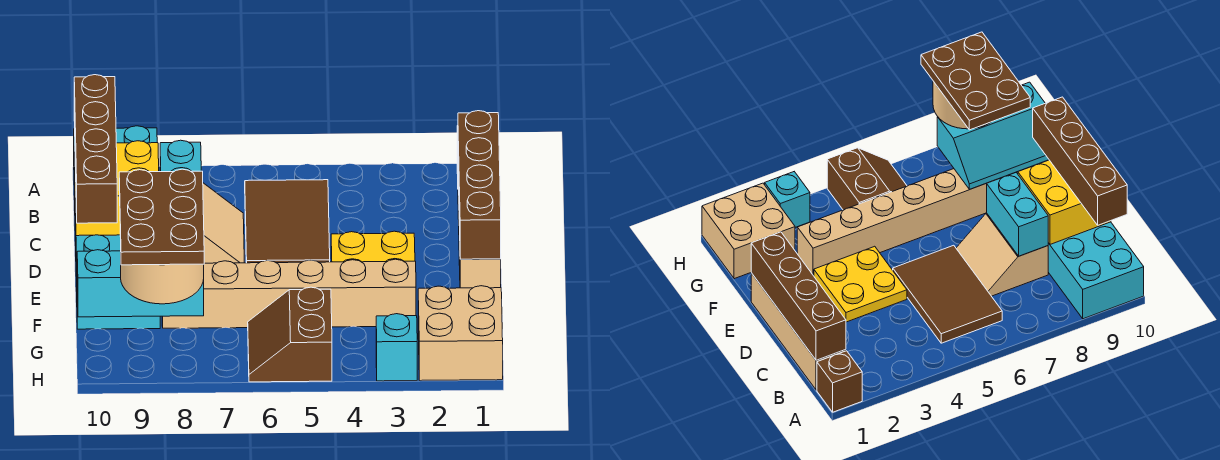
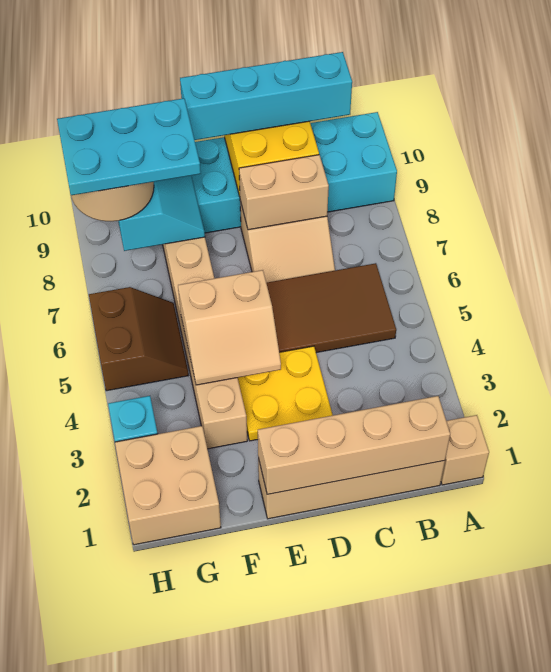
brown 1x1 brick [817,351,862,412] -> tan 1x1 brick [441,415,489,485]
brown 1x4 brick [458,111,501,259] -> tan 1x4 brick [258,396,450,494]
brown 1x4 brick [74,75,117,223] -> cyan 1x4 brick [180,52,352,140]
cyan 1x2 brick [160,140,201,172] -> tan 1x2 brick [239,155,329,230]
none -> tan 2x2 slope [178,270,281,385]
brown 2x3 plate [119,169,204,265] -> cyan 2x3 plate [57,98,201,195]
brown 2x2 slope [248,287,332,382] -> brown 2x2 slope turned to [89,287,188,391]

